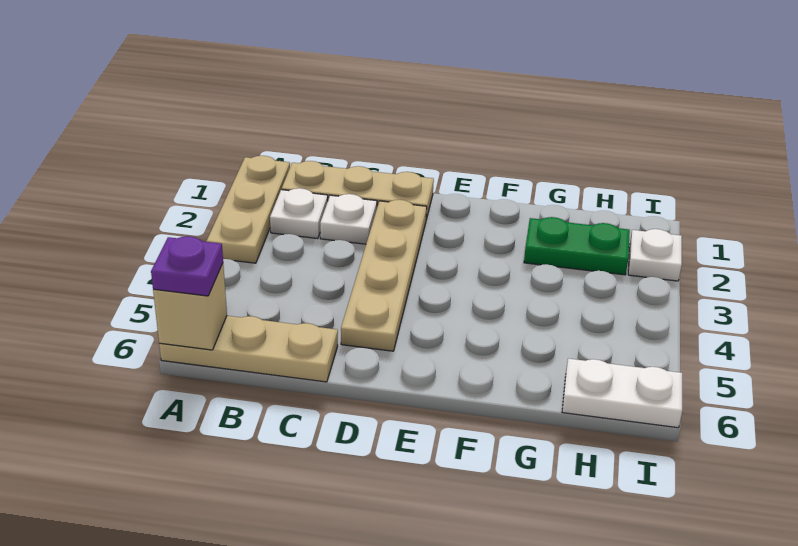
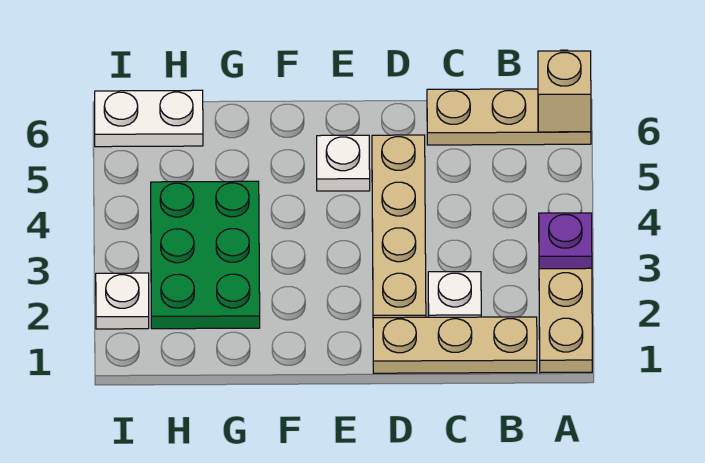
purple 1x1 plate [151,236,223,296] -> purple 1x1 plate moved to [539,213,592,269]
white 1x1 plate [270,188,328,239] -> white 1x1 plate moved to [317,135,370,191]
green 1x2 plate [524,217,630,275] -> green 2x3 plate [151,181,260,329]

